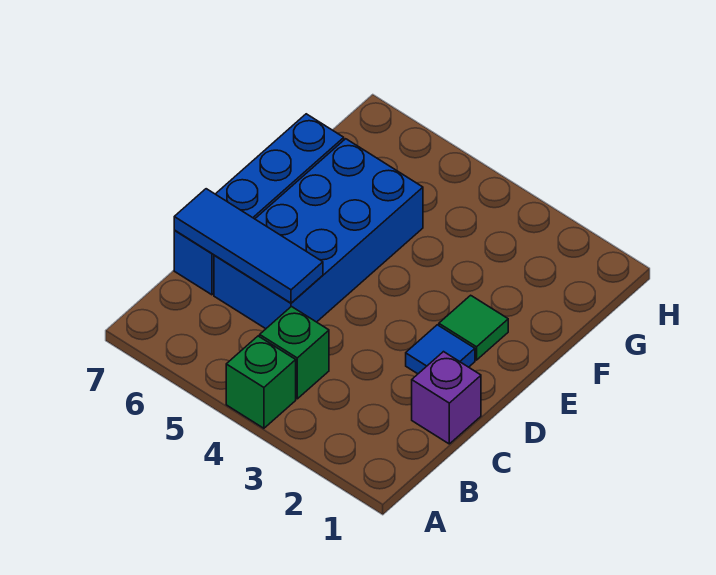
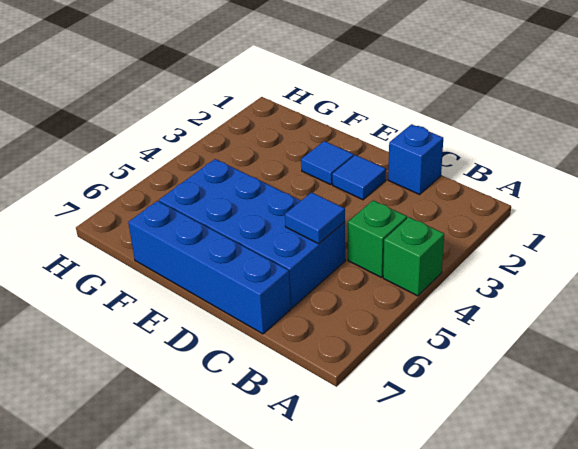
purple 1x1 brick [412,352,481,444] -> blue 1x1 brick [388,124,443,194]
blue 1x3 tile [174,189,323,303] -> blue 1x1 tile [285,192,345,244]
green 1x1 tile [439,295,508,360] -> blue 1x1 tile [301,141,354,185]

